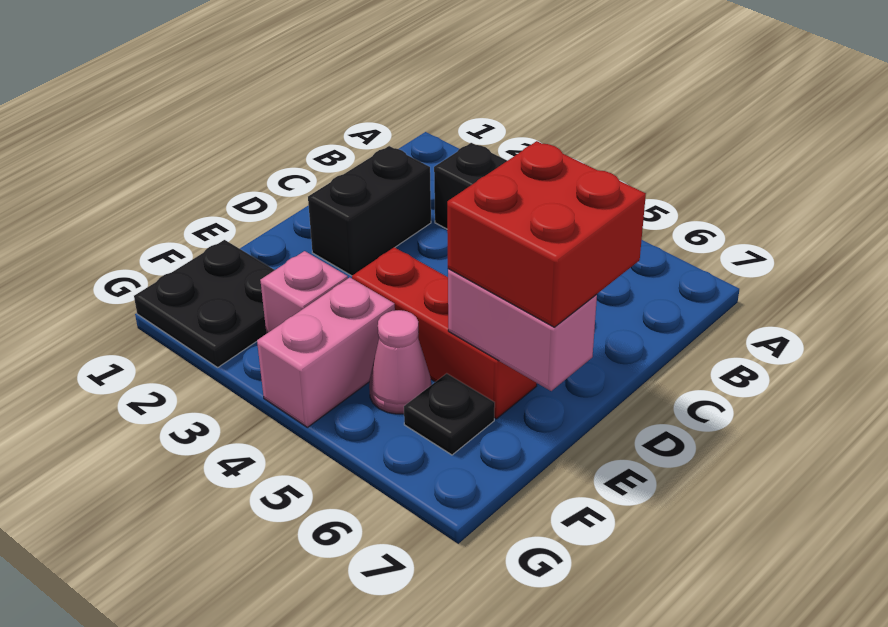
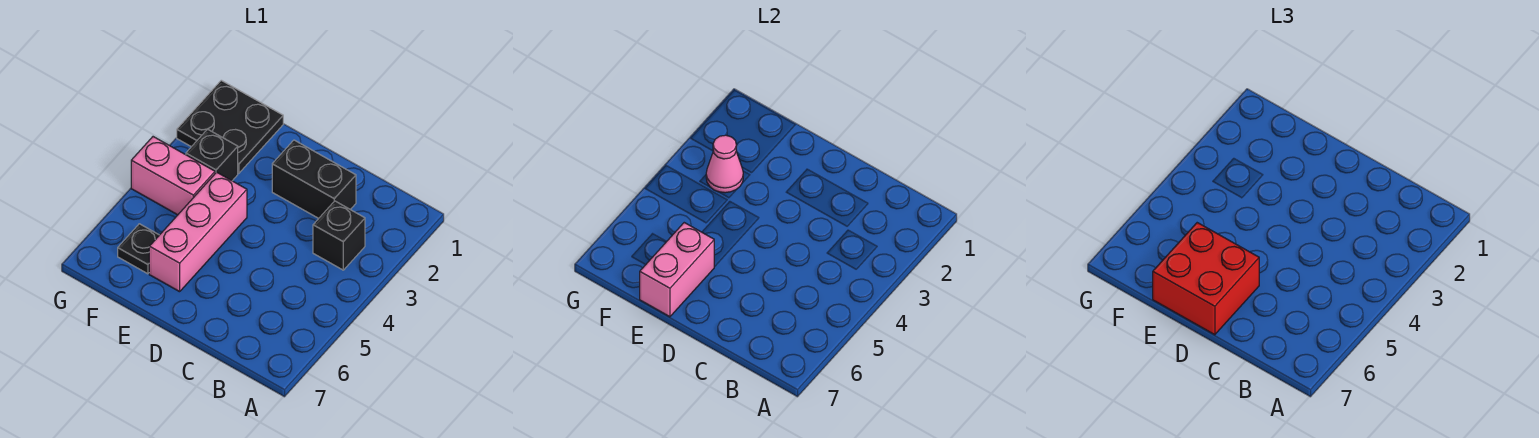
red 1x3 brick [352,247,537,419] -> pink 1x3 brick [149,172,247,292]
pink 1x1 brick [260,251,348,334] -> black 1x1 brick [186,129,238,181]
pink 1x1 cone [369,310,431,414] -> pink 1x1 cone moved to [706,135,743,193]

